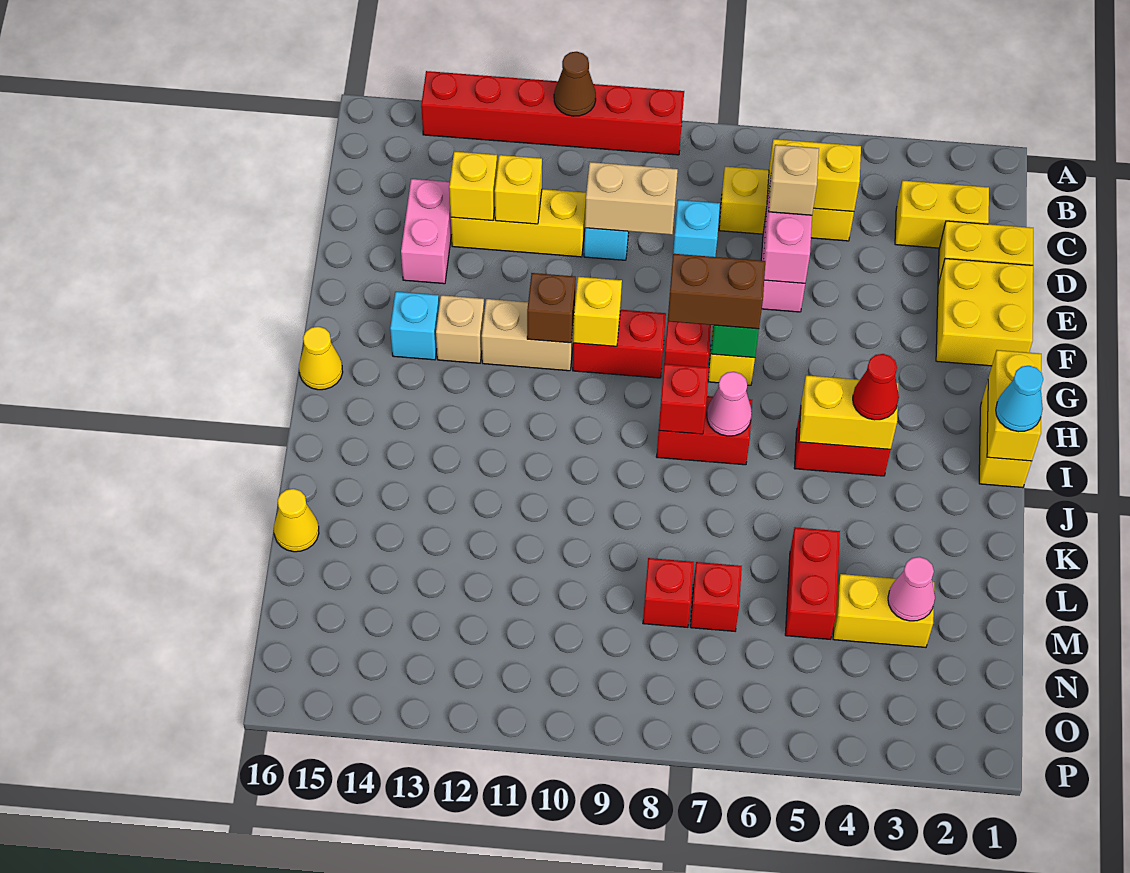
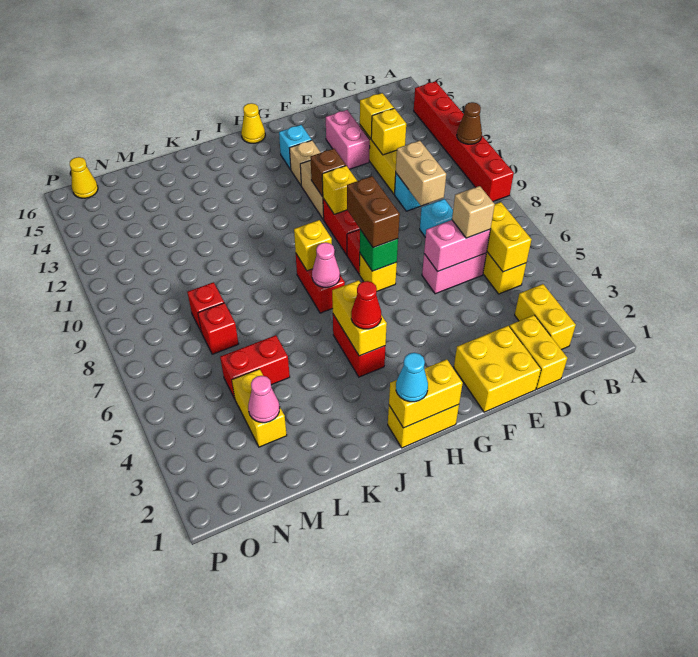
pink 1x2 brick [401,179,452,284] -> pink 1x2 brick turned to [326,110,370,169]
red 1x1 brick [659,364,709,434] -> yellow 1x1 brick [294,220,332,271]
yellow 1x1 cone [274,489,319,552] -> yellow 1x1 cone moved to [70,157,98,198]

